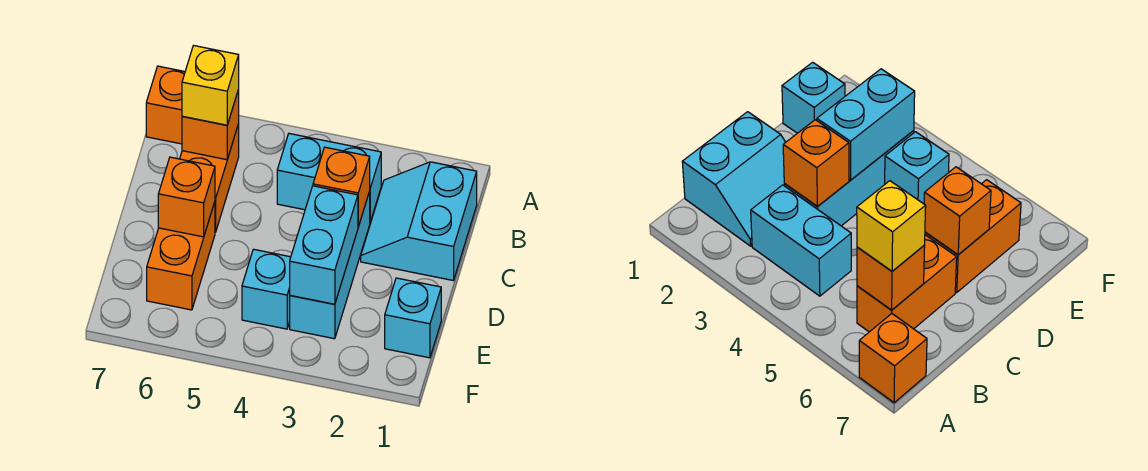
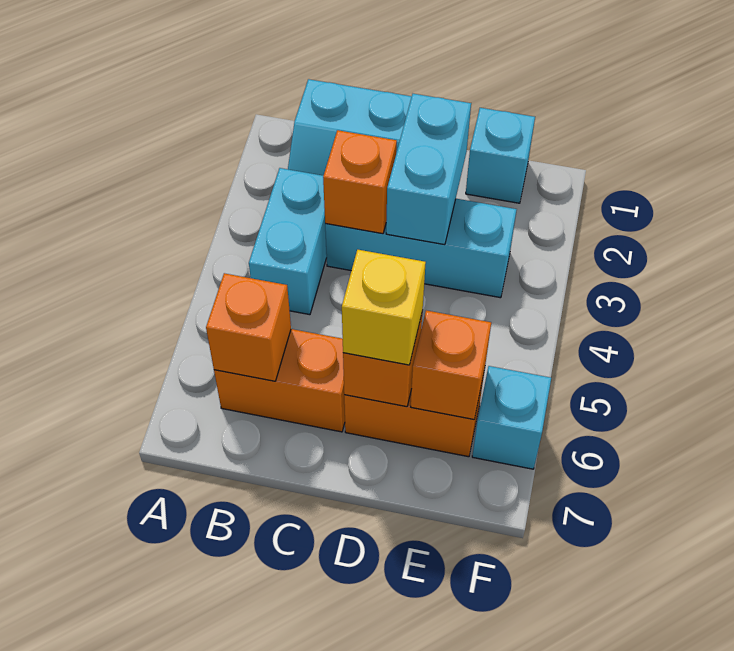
orange 1x1 brick [146,66,185,144] -> orange 1x1 brick moved to [411,310,491,419]
yellow 1x1 brick [182,45,239,125] -> yellow 1x1 brick moved to [342,250,426,365]
cyan 1x2 brick [290,186,358,304] -> cyan 1x2 brick turned to [386,94,471,245]
cyan 1x1 brick [242,249,291,329] -> cyan 1x1 brick moved to [472,366,551,469]

